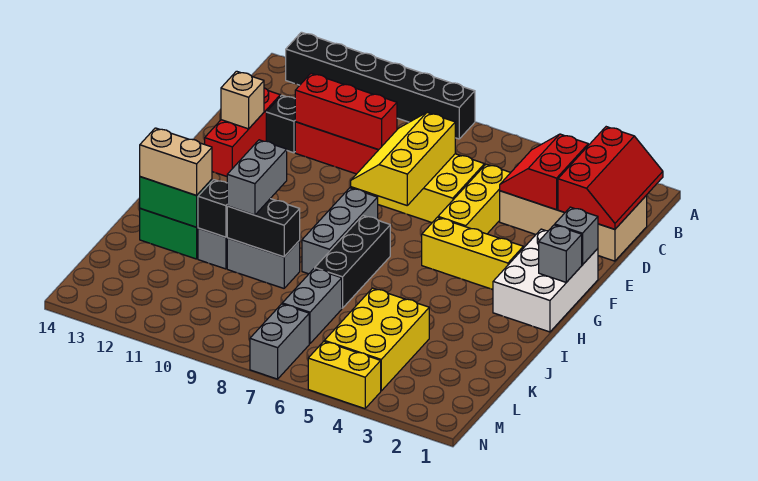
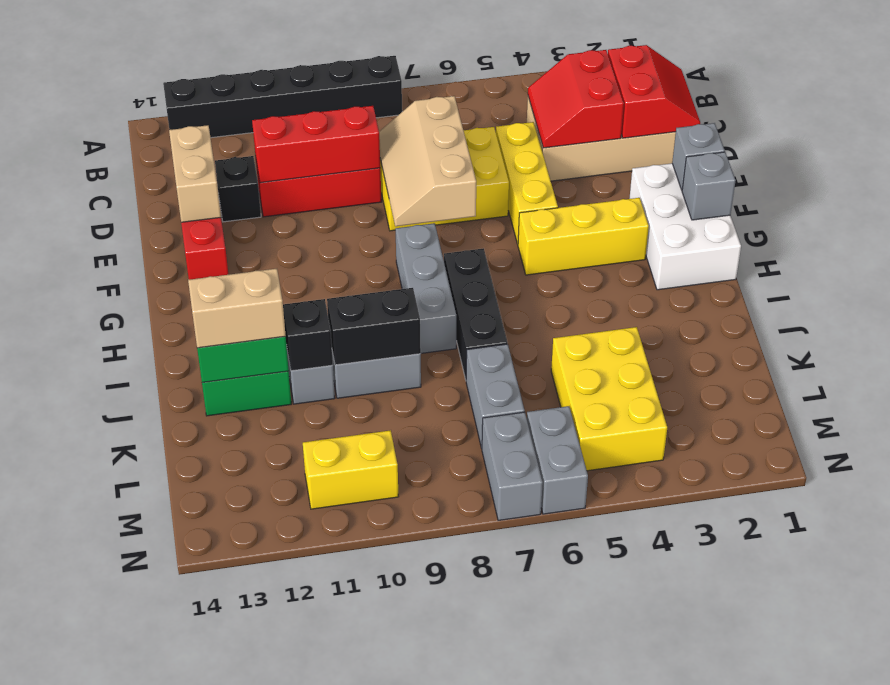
red 2x3 slope [558,127,663,229] -> red 2x2 slope [608,45,700,138]
yellow 2x3 slope [351,113,455,205] -> tan 2x3 slope [379,96,476,226]
tan 1x1 brick [221,71,264,129] -> tan 1x2 brick [169,125,221,222]
grey 1x2 brick [227,140,287,215] -> grey 1x2 brick moved to [527,406,588,514]
yellow 1x2 brick [308,341,381,409] -> yellow 1x2 brick moved to [303,430,399,509]

